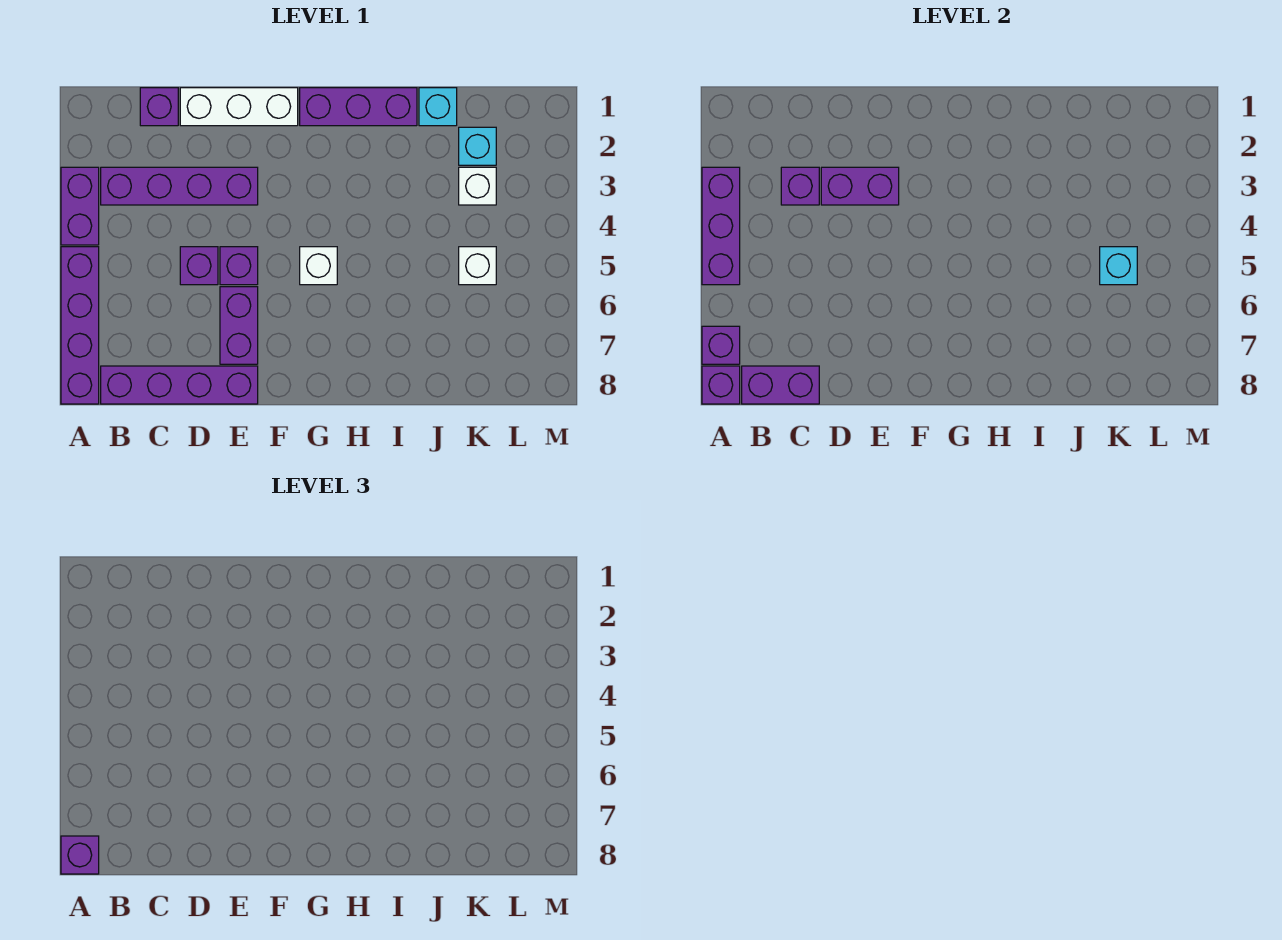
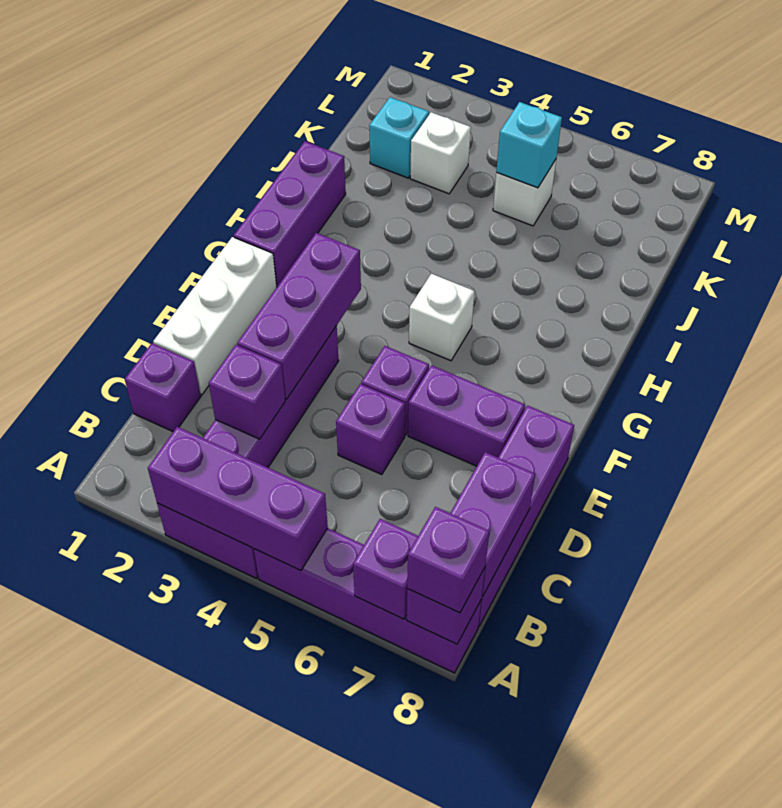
purple 1x2 brick [821,167,899,205] -> purple 1x3 brick [237,233,361,399]
cyan 1x1 brick [419,88,457,126] -> none

